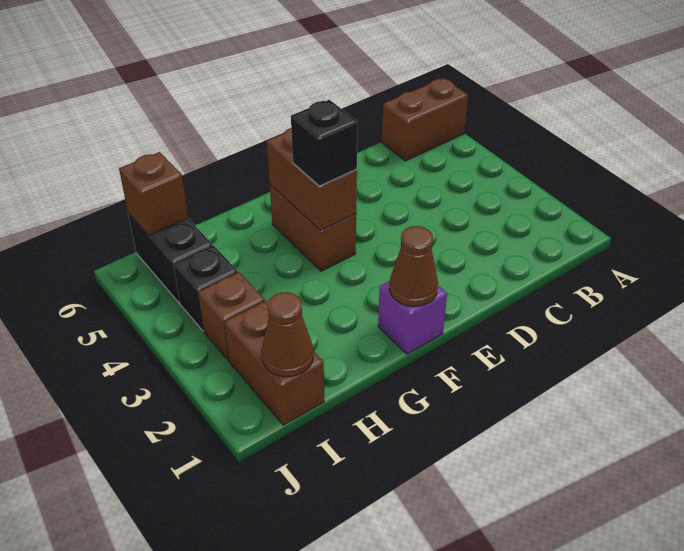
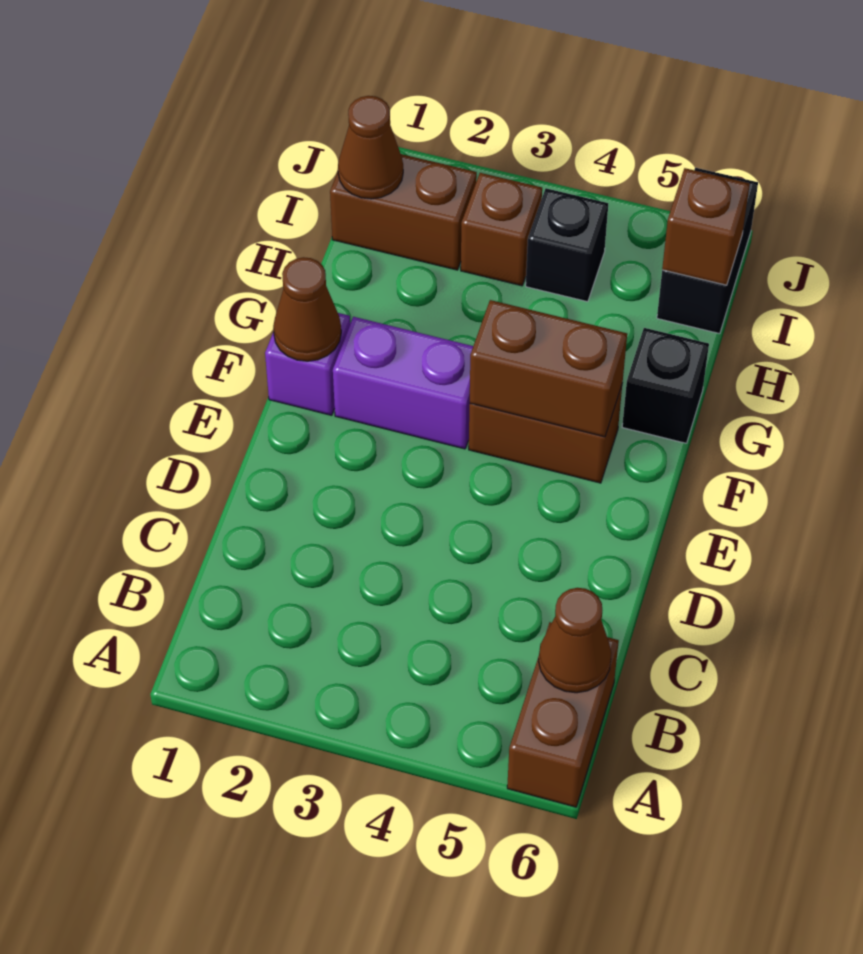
none -> brown 1x1 cone [539,588,611,693]
none -> purple 1x2 brick [333,317,473,449]
black 1x1 brick [291,100,357,186] -> black 1x1 brick moved to [622,328,709,443]
black 1x2 brick [128,213,212,303] -> black 1x2 brick turned to [657,168,758,334]

